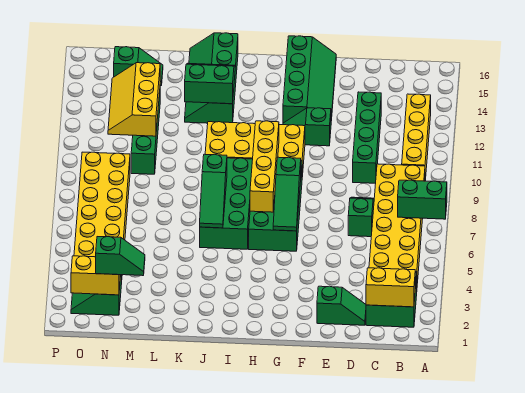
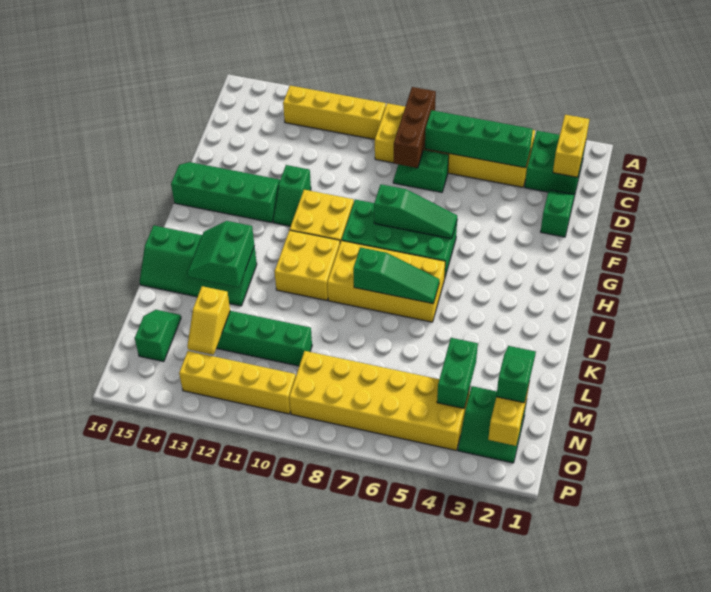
green 1x2 brick [398,180,447,219] -> green 1x2 brick moved to [437,338,478,408]
none -> brown 1x3 brick [394,87,436,168]
green 1x4 brick [353,92,381,183] -> green 1x4 brick moved to [425,110,533,168]
yellow 1x4 brick [250,121,279,212] -> yellow 1x4 brick moved to [179,351,296,414]
green 2x4 brick [200,158,253,249] -> yellow 2x4 brick [327,241,445,322]
yellow 2x3 slope [108,63,160,136] -> yellow 1x2 slope [187,286,230,355]

